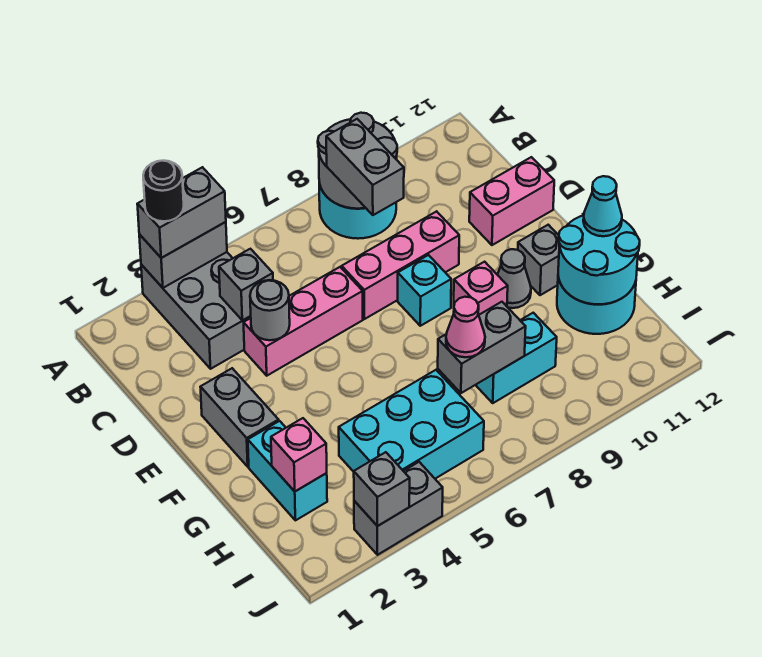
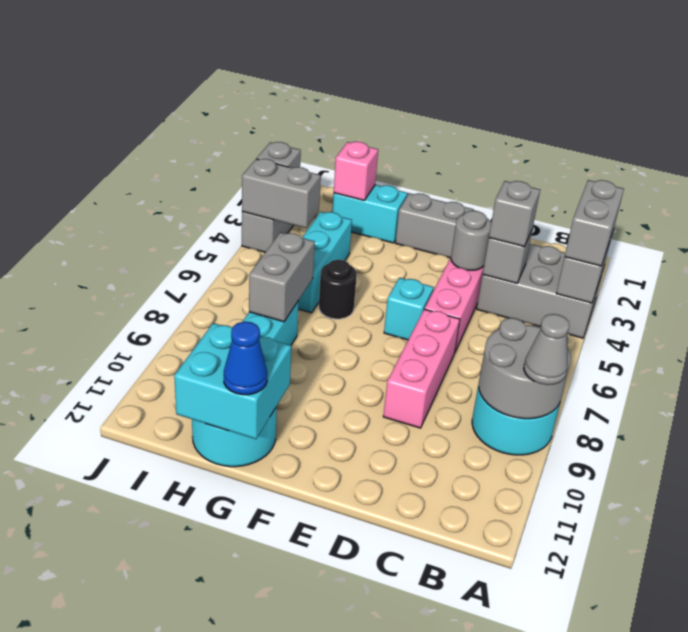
black 1x1 round brick [143,161,184,221] -> black 1x1 round brick moved to [319,260,357,319]
grey 1x2 brick [326,119,404,215] -> grey 1x2 brick moved to [242,159,321,228]
pink 1x2 brick [469,157,554,245] -> none
cyan 1x1 brick [398,255,451,326] -> cyan 1x1 brick moved to [384,278,433,340]
pink 1x1 brick [454,262,508,315] -> none
grey 1x1 cone [497,249,531,308] -> grey 1x1 cone moved to [524,314,569,385]
grey 1x1 brick [518,225,560,295] -> grey 1x1 brick moved to [489,181,540,247]
cyan 2x2 round brick [558,215,640,304] -> cyan 2x2 brick [174,323,291,439]
cyan 1x1 cone [583,176,622,236] -> blue 1x1 cone [224,322,267,395]
cyan 2x3 brick [339,370,484,479] -> cyan 1x3 brick [298,212,352,313]
pink 1x1 cone [446,297,485,357] -> none

